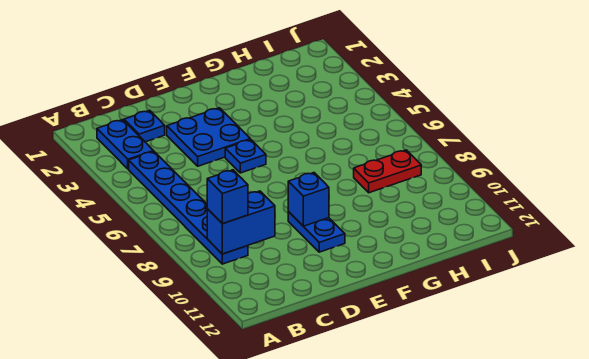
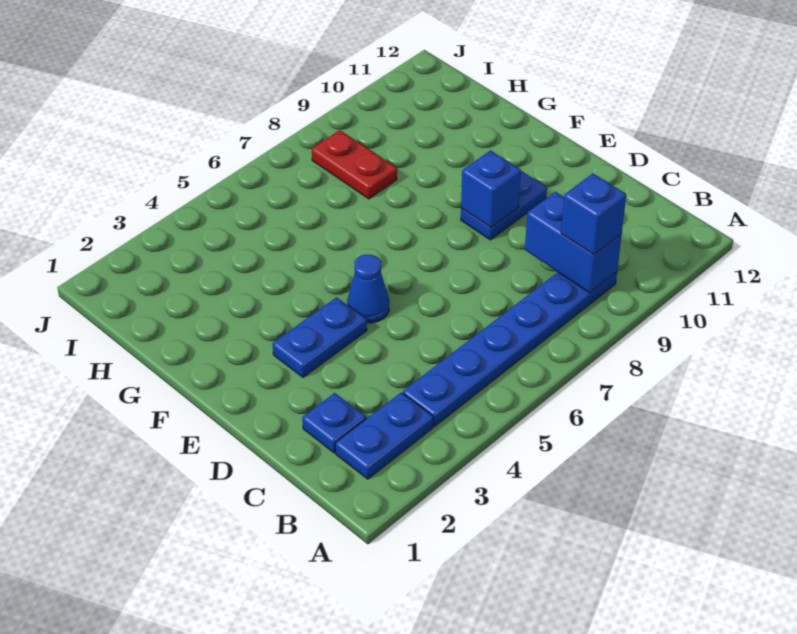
blue 2x2 plate [167,108,250,166] -> blue 1x2 plate [272,297,367,377]
blue 1x1 plate [225,139,266,173] -> blue 1x1 cone [347,255,389,323]

